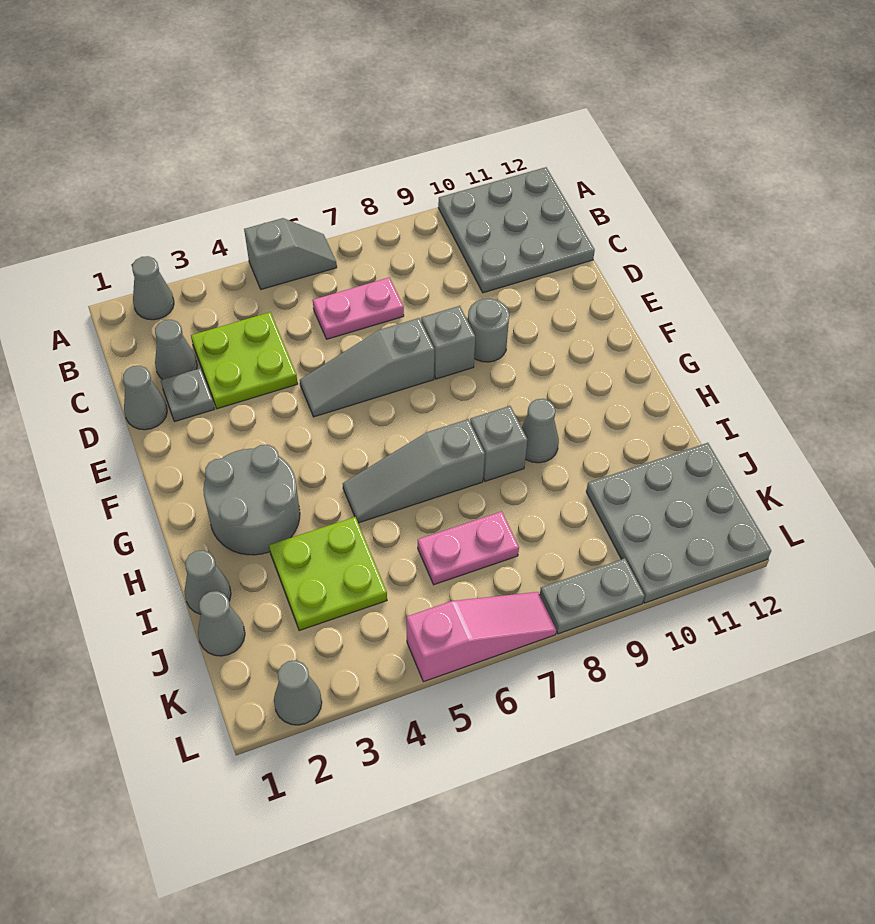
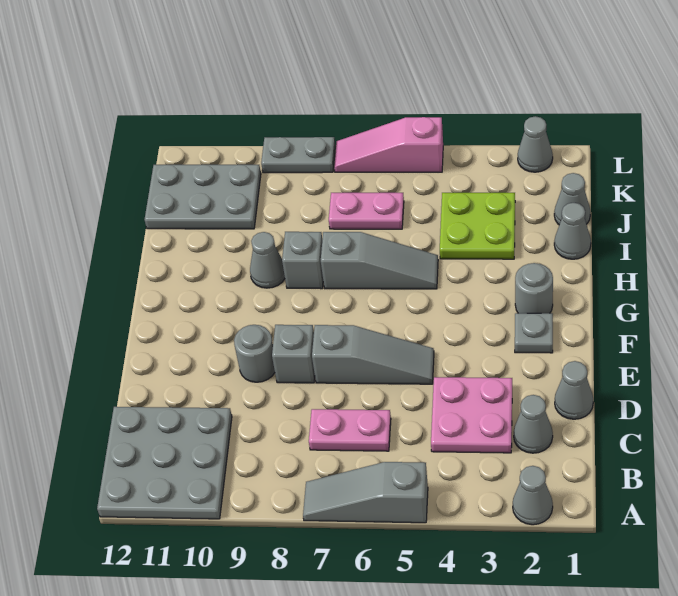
grey 1x2 slope [244,218,337,289] -> grey 1x3 slope [303,462,428,523]
lime 2x2 plate [191,312,298,409] -> pink 2x2 plate [431,377,512,453]
grey 1x1 plate [161,368,214,422] -> grey 1x1 plate moved to [515,313,553,353]
grey 2x2 round brick [203,445,300,555] -> grey 1x1 round brick [515,263,553,313]
grey 3x3 plate [586,443,771,603] -> grey 2x3 plate [145,165,261,229]

